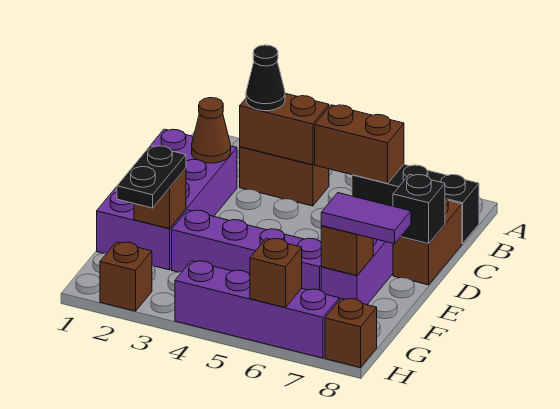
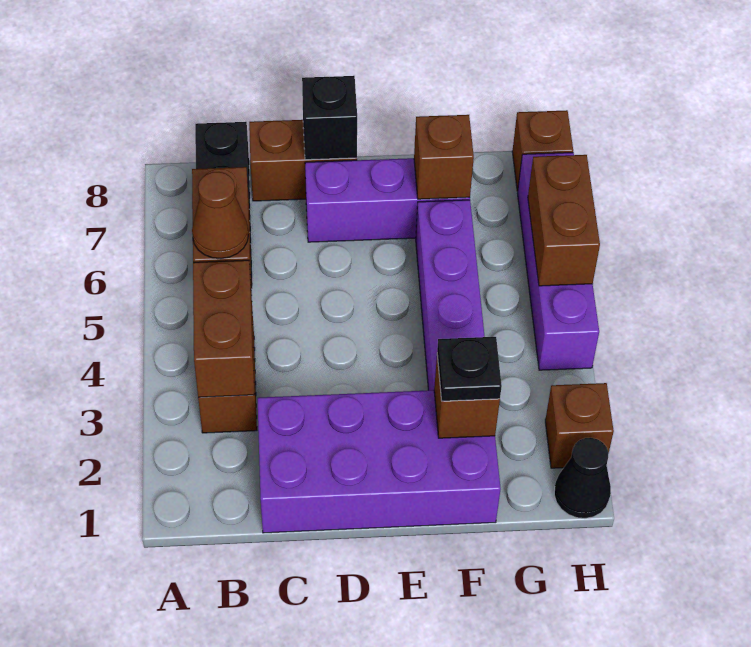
black 1x1 cone [246,45,285,111] -> black 1x1 cone moved to [554,438,611,518]
brown 1x1 cone [192,98,231,163] -> brown 1x1 cone moved to [192,172,248,259]
black 1x2 plate [117,146,186,208] -> black 1x1 plate [437,337,502,401]
purple 1x2 tile [321,193,411,244] -> none
brown 1x1 brick [250,238,302,308] -> brown 1x2 brick [528,155,600,286]

